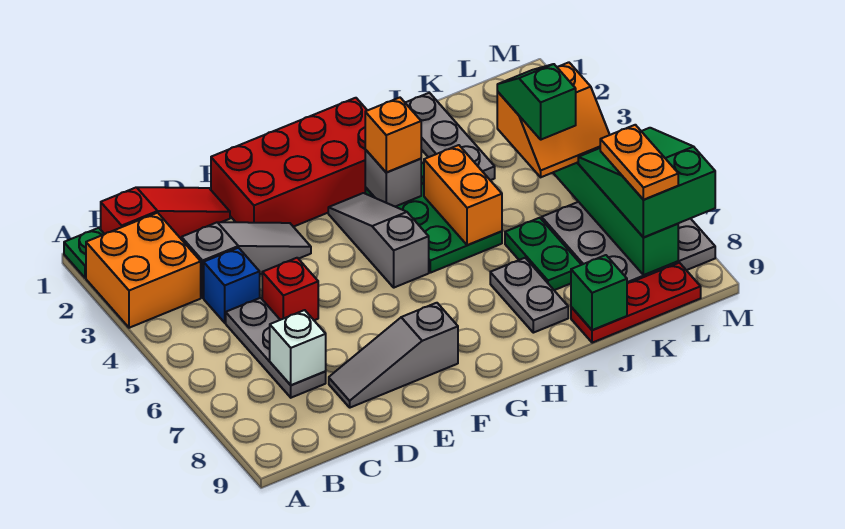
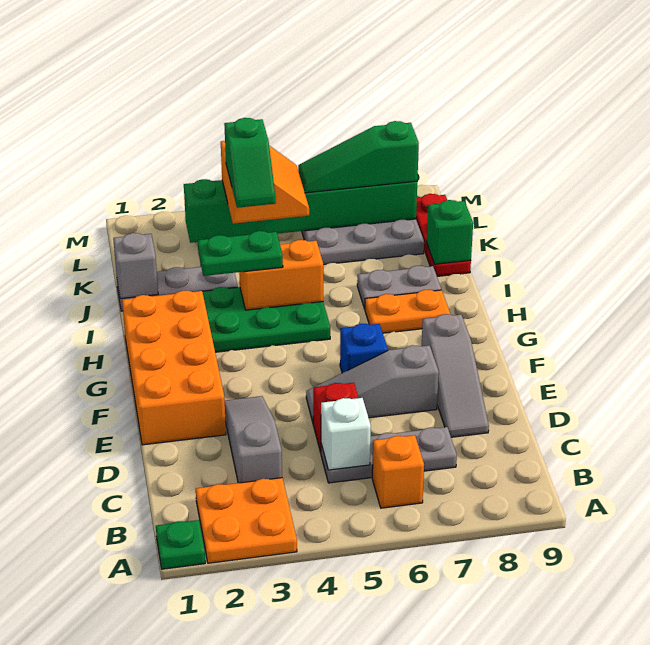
orange 2x2 brick [86,213,201,328] -> orange 2x2 plate [196,478,297,563]
red 1x3 slope [101,187,230,239] -> none
blue 1x1 brick [204,248,260,323] -> blue 1x1 brick moved to [340,324,388,373]
white 1x1 brick [270,310,326,385] -> white 1x1 brick moved to [321,398,371,470]
red 2x4 brick [211,98,367,227] -> orange 2x4 brick [122,291,226,445]
grey 1x3 slope [328,193,429,288] -> grey 1x3 slope moved to [306,345,439,422]
grey 1x1 brick [365,150,421,207] -> grey 1x1 brick moved to [113,233,158,299]
orange 1x1 brick [365,98,421,173] -> orange 1x1 brick moved to [372,435,424,508]
green 1x2 plate [505,218,581,290] -> green 1x2 plate moved to [198,231,283,276]
green 1x2 slope [497,64,576,140] -> green 1x2 slope turned to [224,118,276,208]
green 2x3 slope [578,128,715,238] -> green 1x3 slope [298,121,419,193]
orange 1x2 plate [600,125,678,200] -> orange 1x2 plate moved to [365,290,450,333]

